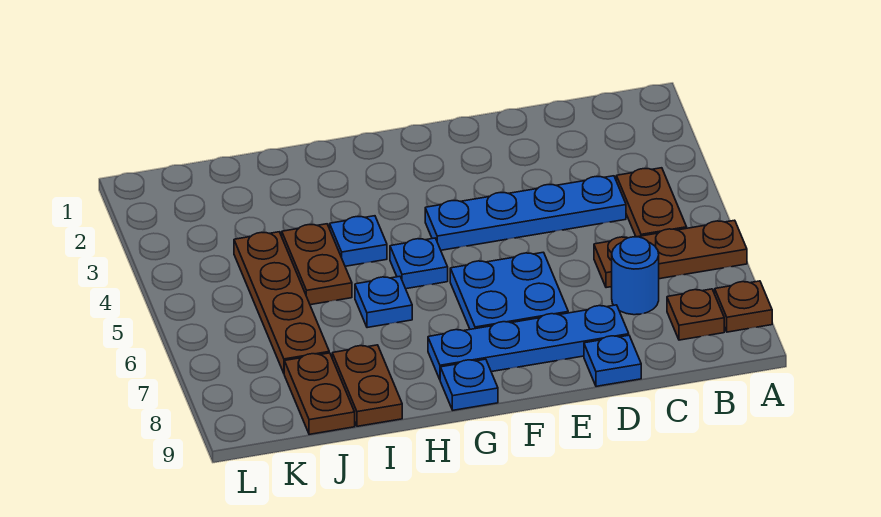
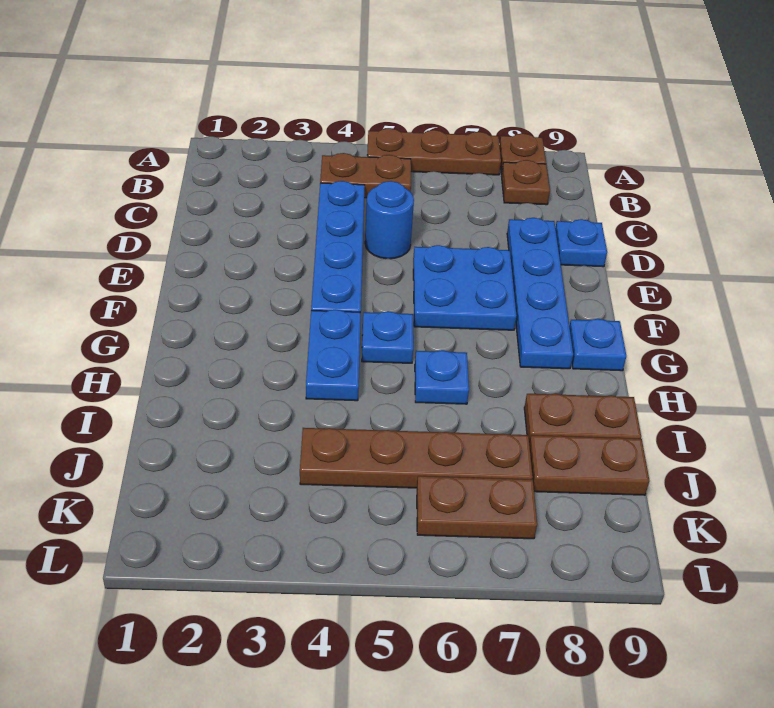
brown 1x3 plate [594,220,747,288] -> brown 1x3 plate turned to [367,128,501,175]
blue 1x1 round brick [612,237,659,315] -> blue 1x1 round brick moved to [365,181,414,259]
blue 1x1 plate [330,216,387,266] -> blue 1x2 plate [306,310,361,401]
brown 1x2 plate [282,224,352,305] -> brown 1x2 plate moved to [417,476,537,539]

